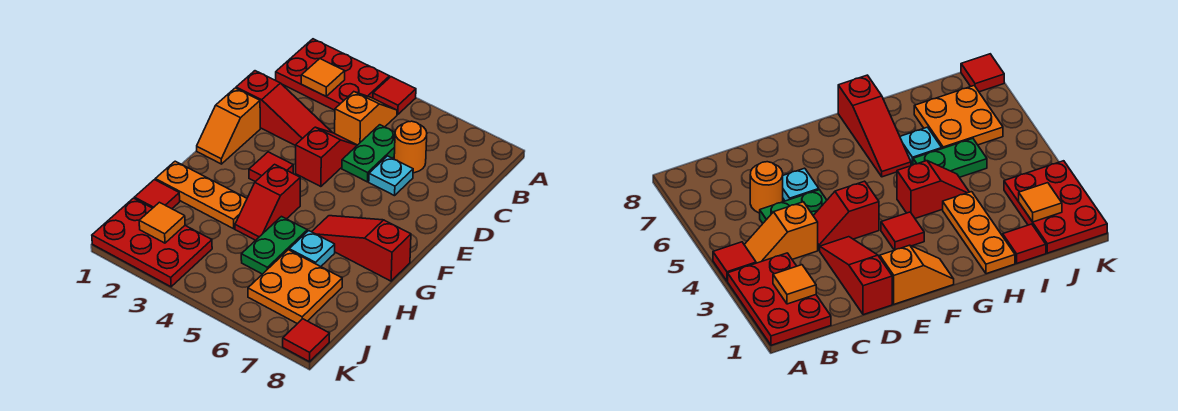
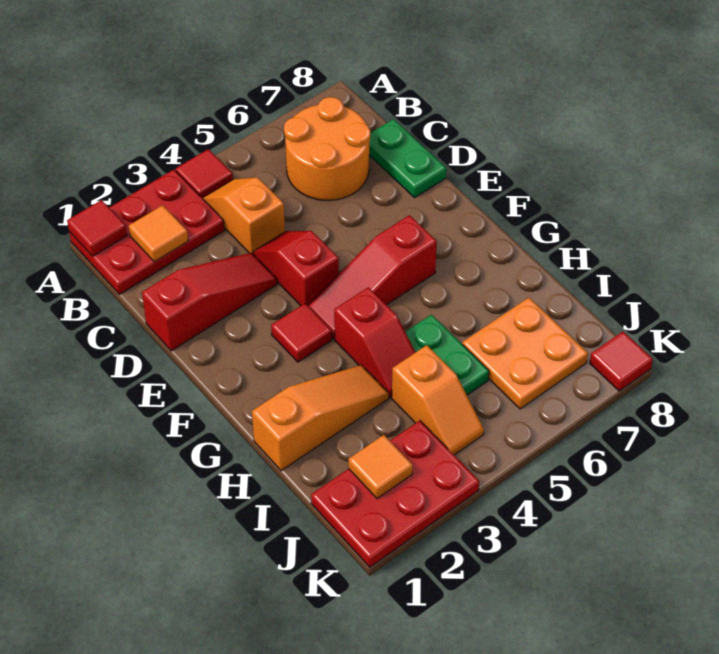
green 1x2 plate [342,125,395,182] -> green 1x2 plate moved to [369,119,446,198]
orange 1x1 round brick [394,121,427,173] -> orange 2x2 round brick [284,97,370,200]
cyan 1x1 plate [369,156,413,196] -> none
orange 1x2 slope [197,88,260,164] -> orange 1x2 slope moved to [392,345,484,455]
red 1x3 slope [312,216,411,281] -> red 1x3 slope moved to [308,215,437,339]
orange 1x3 plate [155,161,247,229] -> orange 1x3 slope [252,365,389,471]
cyan 1x1 plate [289,231,335,267] -> none
red 1x1 tile [134,180,180,209] -> red 1x1 tile moved to [67,200,127,256]

